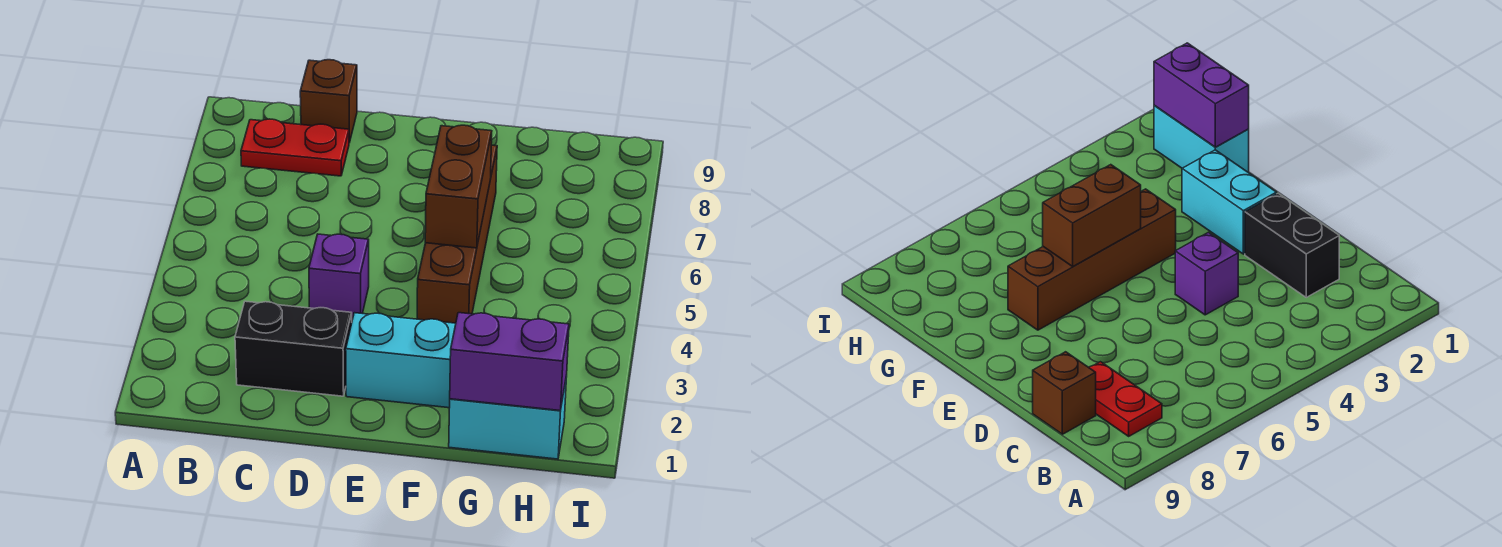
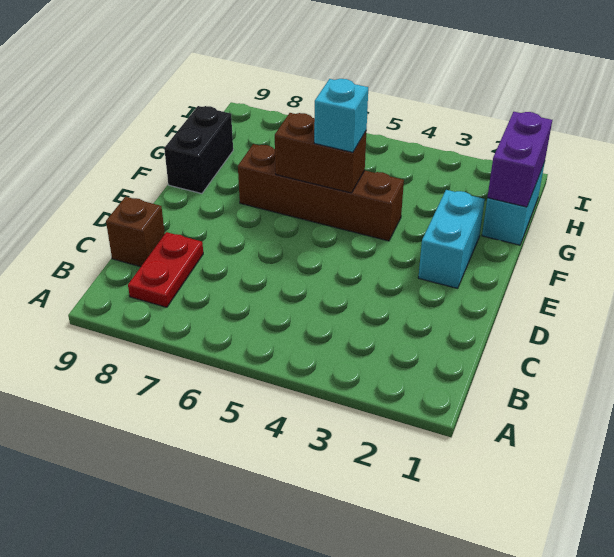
black 1x2 brick [235,301,352,396] -> black 1x2 brick moved to [164,106,233,194]
purple 1x1 brick [309,234,369,320] -> none
none -> cyan 1x1 brick [314,79,368,152]

